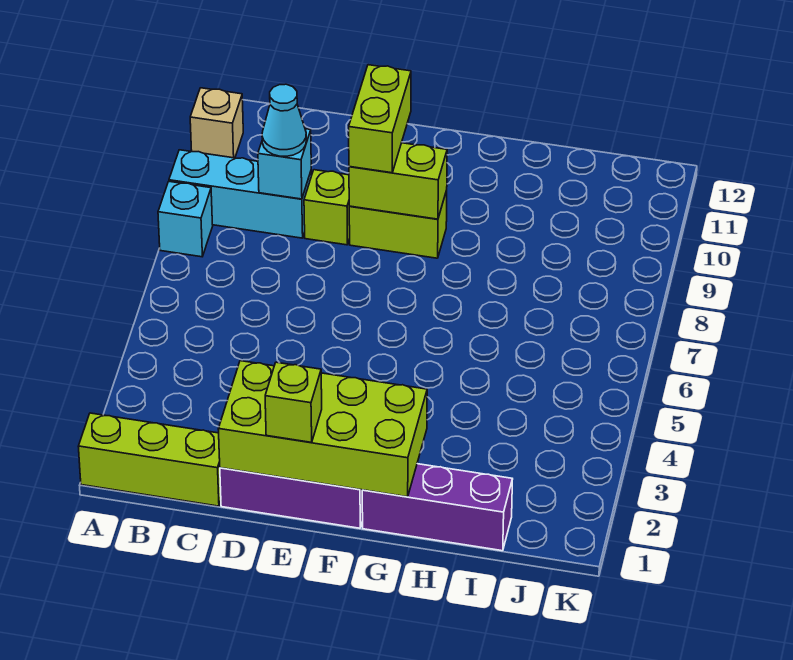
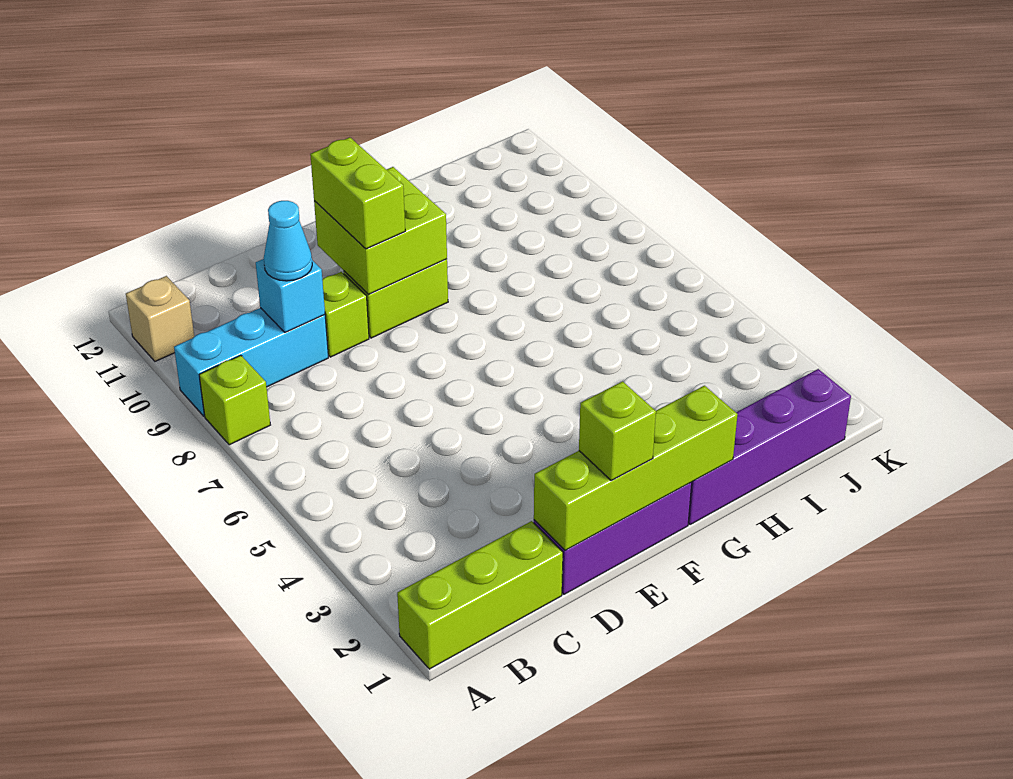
cyan 1x1 brick [158,182,213,257] -> lime 1x1 brick [199,355,270,445]
lime 2x4 brick [218,361,427,497] -> lime 1x4 brick [534,386,738,550]
lime 1x2 brick [349,143,447,219] -> lime 2x2 brick [314,167,447,294]
purple 1x3 brick [362,464,512,551] -> purple 1x4 brick [688,369,851,525]

